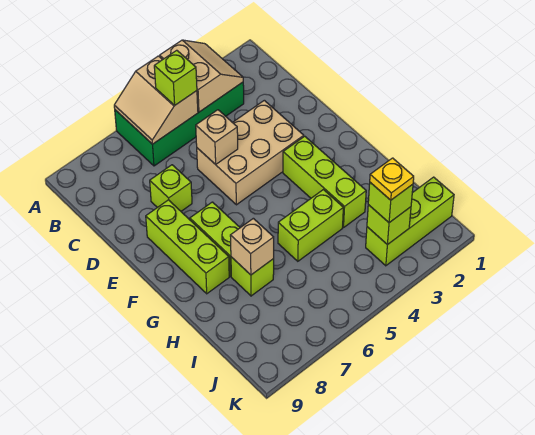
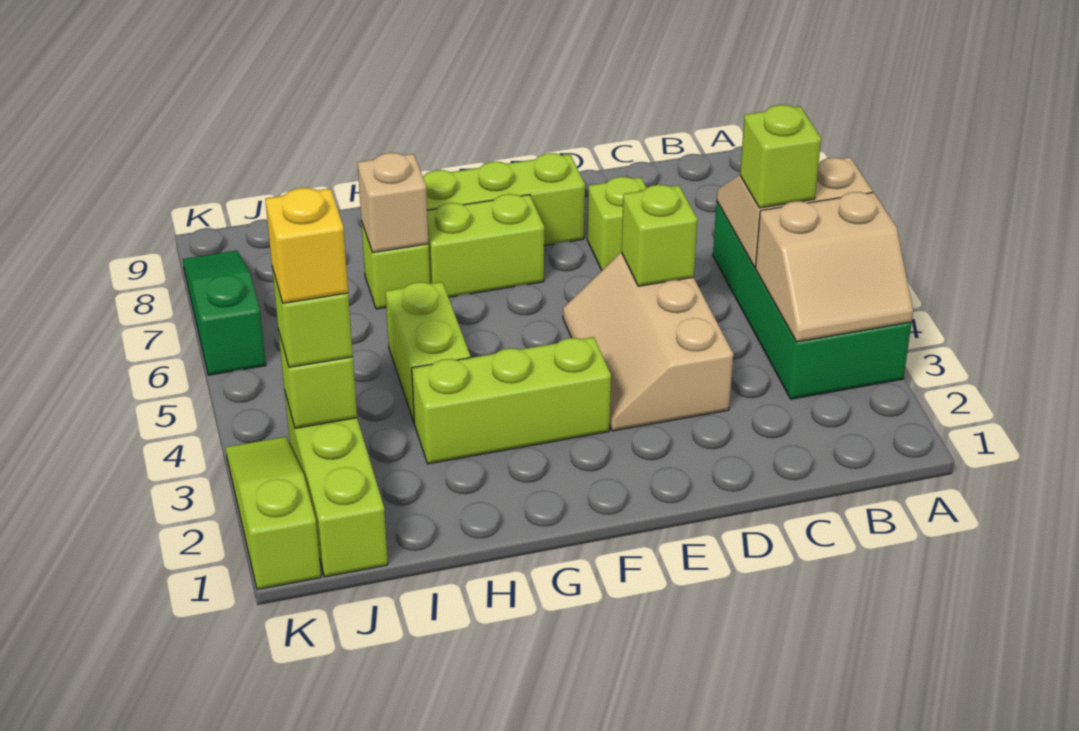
tan 2x3 brick [197,100,304,205] -> tan 2x3 slope [563,253,733,431]
tan 1x1 brick [196,110,238,165] -> lime 1x1 brick [621,185,697,286]
yellow 1x1 plate [370,158,414,200] -> yellow 1x1 brick [265,188,348,303]
none -> lime 1x3 slope [226,437,321,590]
none -> green 1x3 slope [183,250,266,375]

